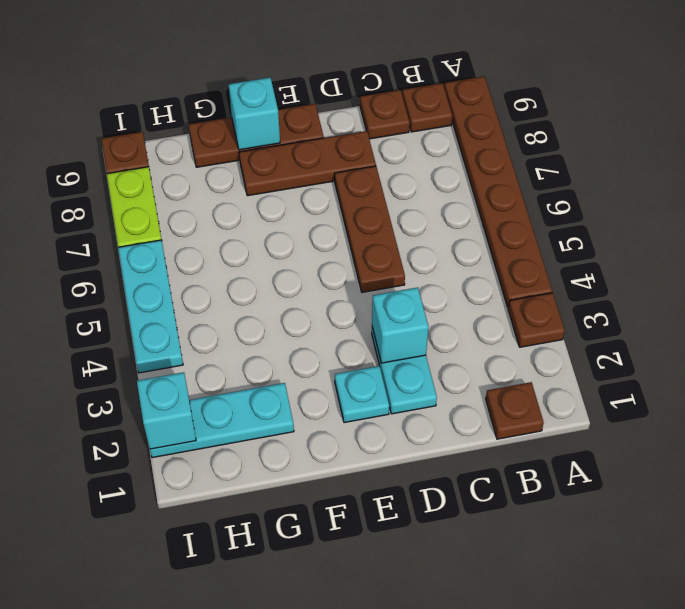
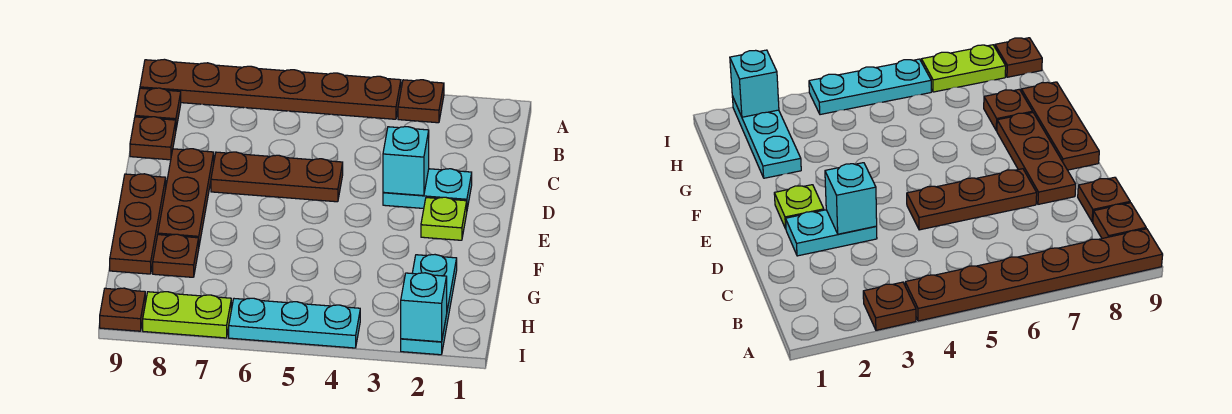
brown 1x1 plate [486,382,544,439] -> brown 1x1 plate moved to [153,234,199,277]
cyan 1x1 plate [335,366,389,423] -> lime 1x1 plate [421,197,467,240]
cyan 1x1 brick [229,78,280,150] -> none

